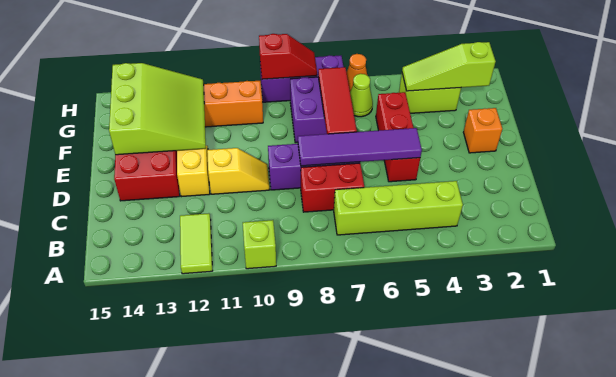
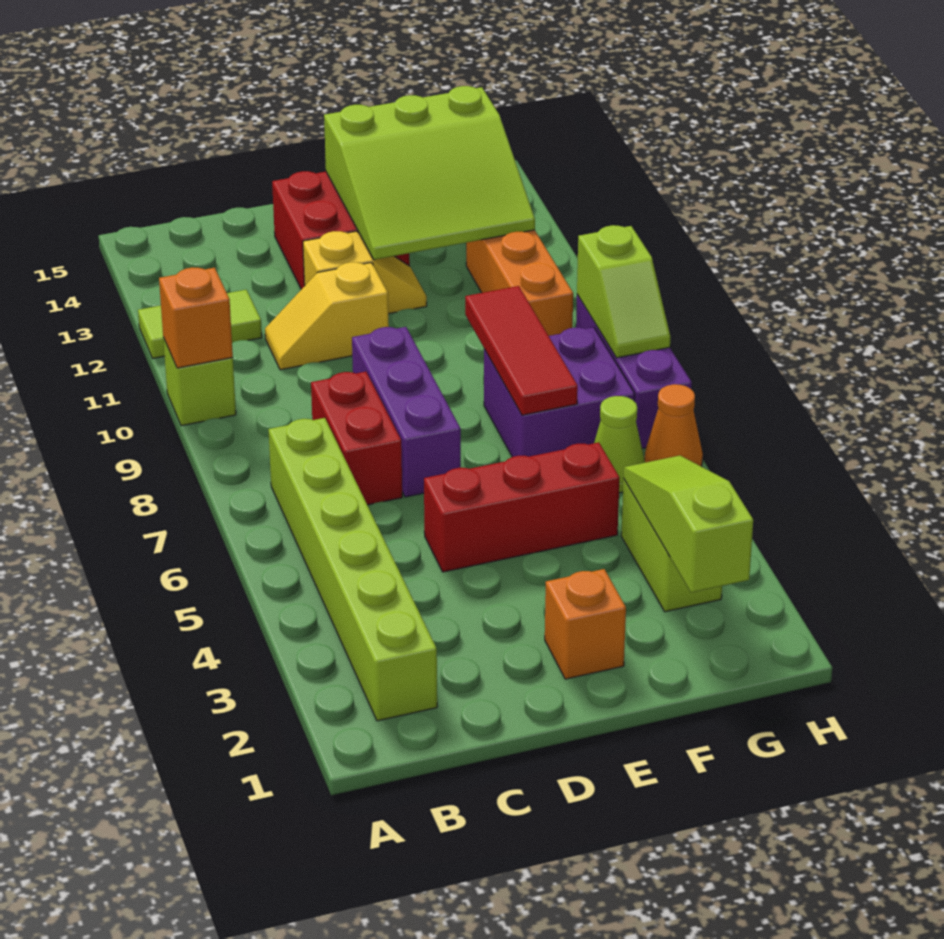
none -> orange 1x1 brick [159,267,233,368]
lime 1x4 brick [334,181,463,235] -> lime 1x6 brick [268,418,437,721]
purple 1x4 tile [298,128,422,166] -> none
yellow 1x2 slope [207,148,269,194] -> yellow 1x2 slope turned to [265,262,389,370]
red 1x3 tile [318,67,357,134] -> red 1x3 tile turned to [465,286,578,415]
red 1x2 slope [259,34,317,79] -> lime 1x2 slope [577,225,670,358]

